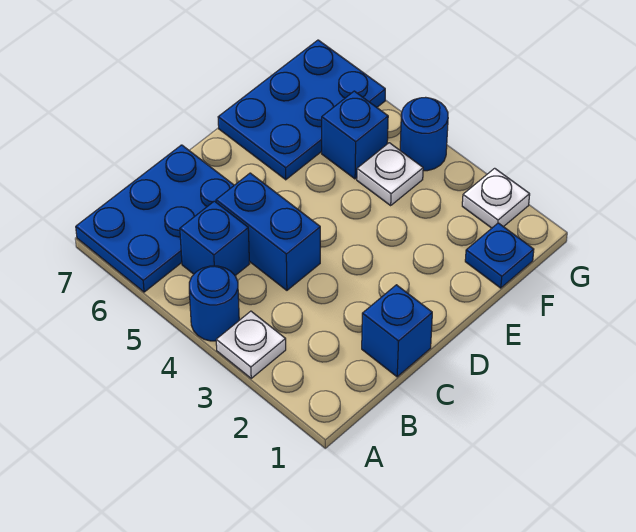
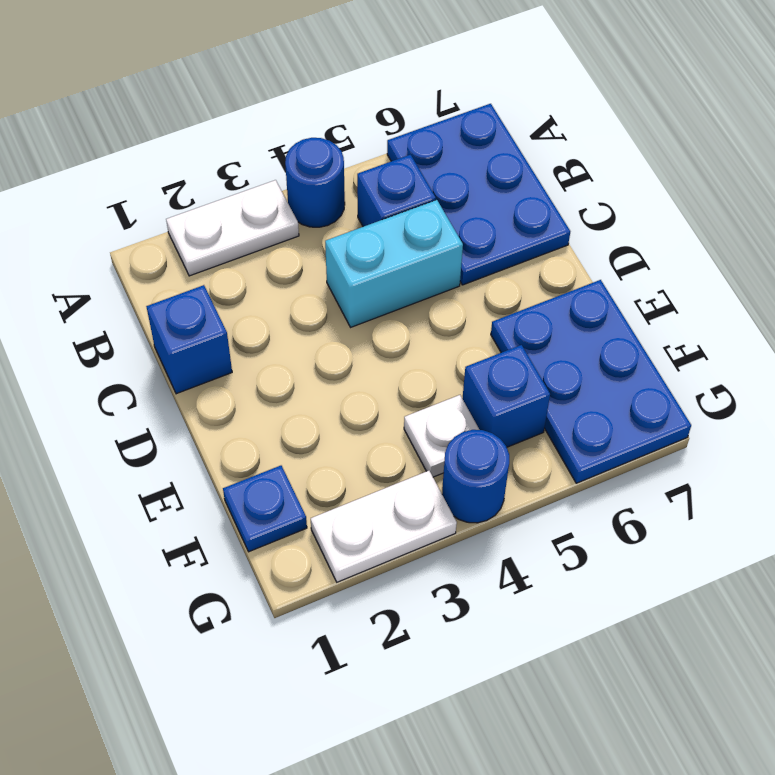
white 1x1 plate [216,311,286,378] -> white 1x2 plate [166,180,299,276]
blue 1x2 brick [216,173,320,290] -> cyan 1x2 brick [325,200,463,327]
white 1x1 plate [462,168,530,228] -> white 1x2 plate [311,471,457,582]

